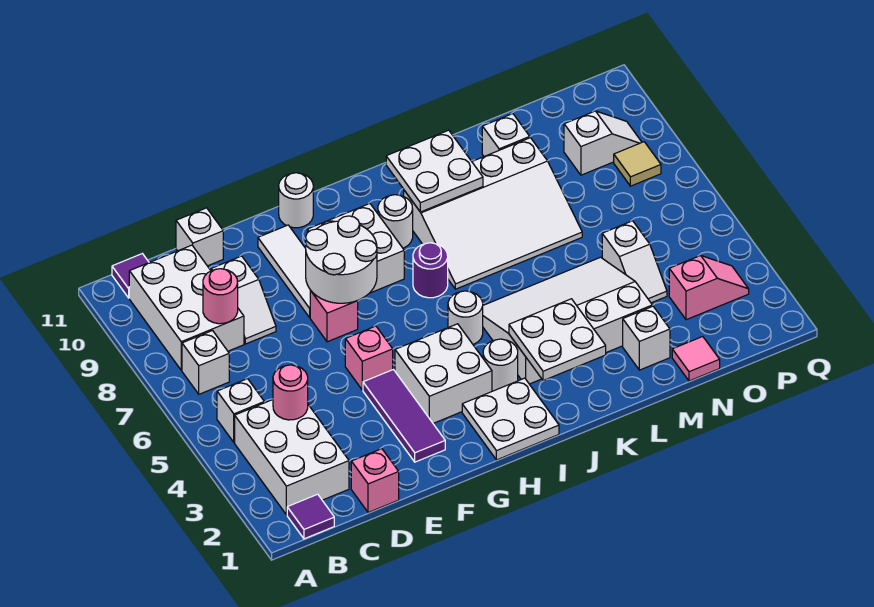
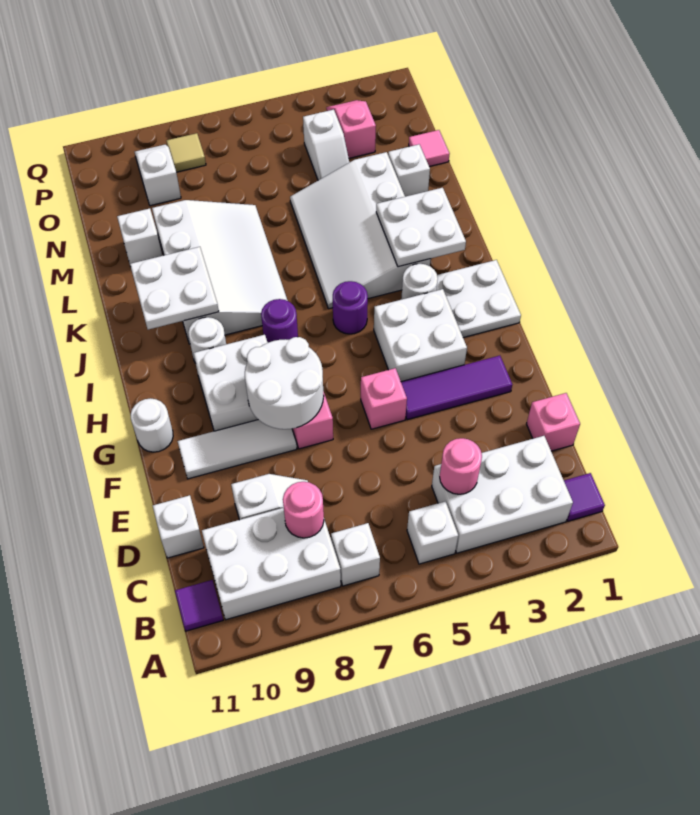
white 1x1 round brick [448,291,483,344] -> purple 1x1 round brick [333,281,368,334]
white 1x2 slope [602,221,667,303] -> white 1x2 slope turned to [303,110,349,180]

